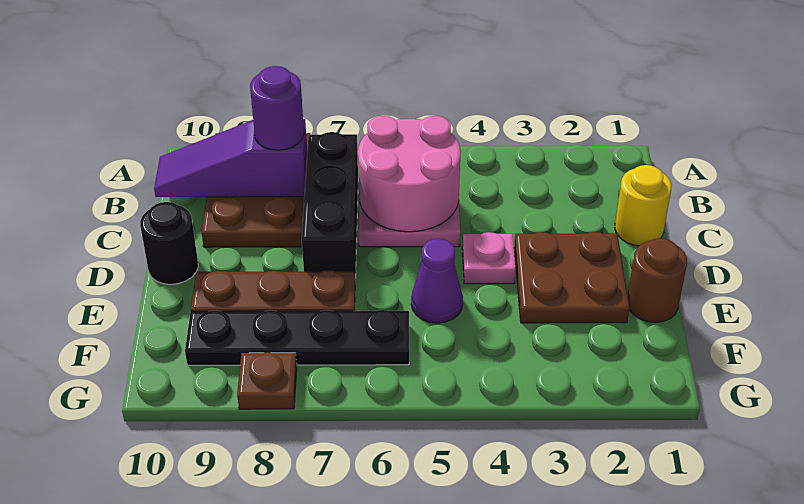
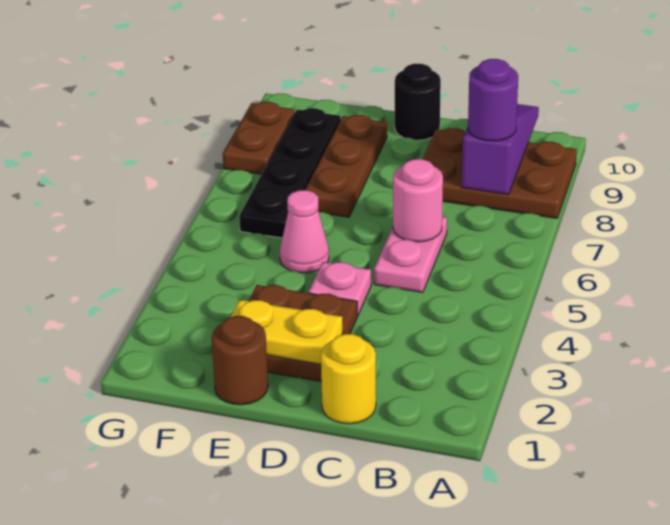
pink 2x2 round brick [358,116,461,232] -> pink 1x1 round brick [393,159,443,242]
black 1x3 brick [302,132,358,278] -> none
none -> yellow 1x2 plate [231,300,343,364]
purple 1x1 cone [411,239,463,323] -> pink 1x1 cone [280,190,329,273]
brown 1x1 plate [237,352,297,409] -> brown 1x2 plate [223,102,295,174]

